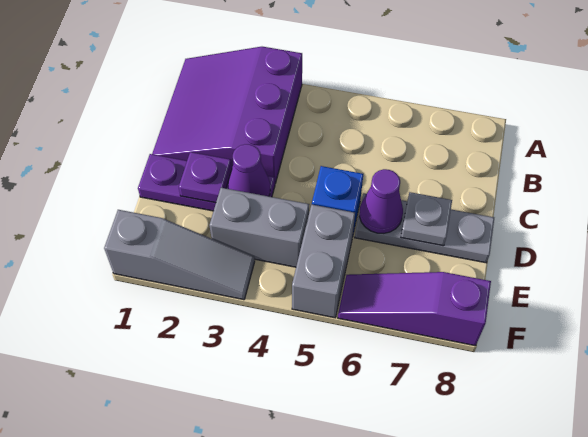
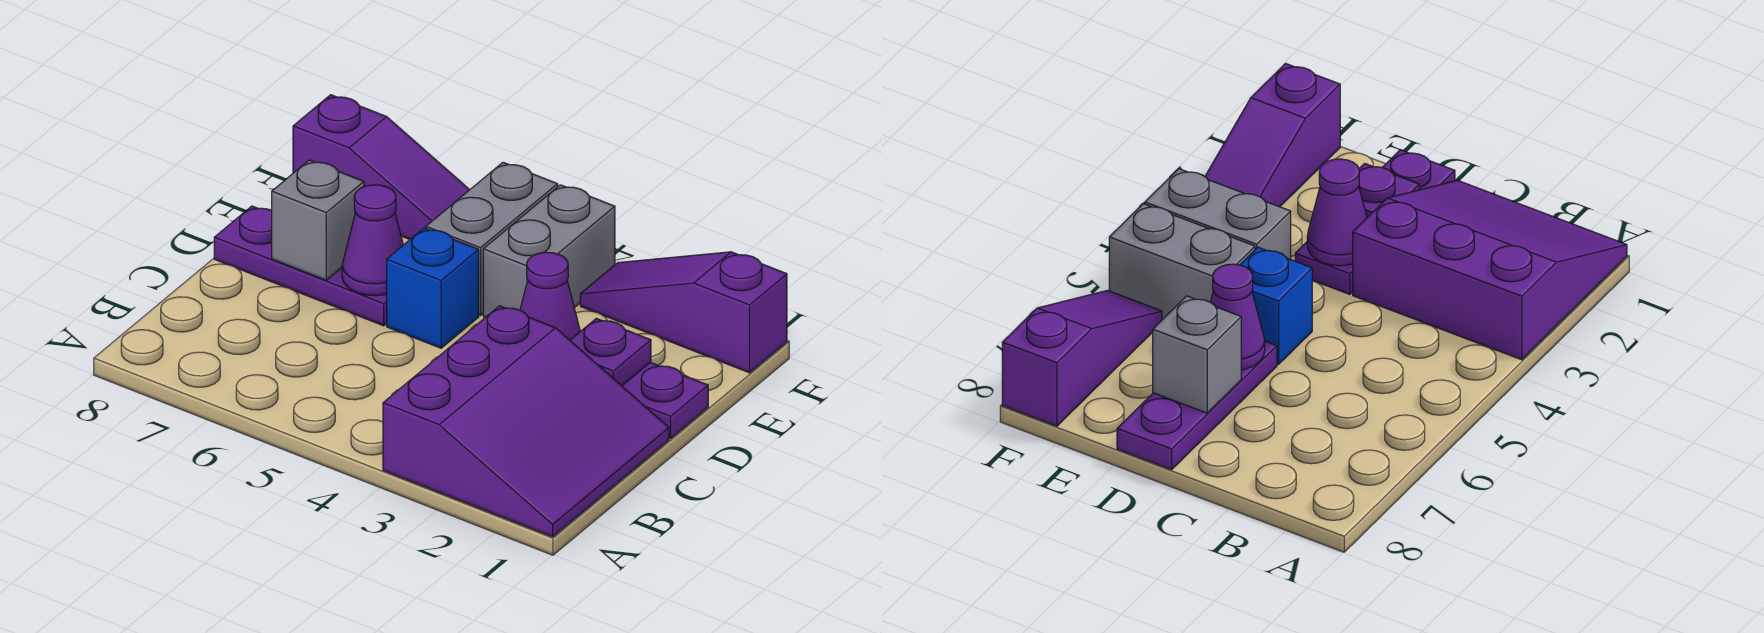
grey 1x3 plate [355,193,494,263] -> purple 1x3 plate [214,206,387,326]
grey 1x1 plate [401,192,452,246] -> grey 1x1 brick [272,160,364,280]
grey 1x2 brick [209,188,309,267] -> grey 1x2 brick turned to [483,185,615,317]
grey 1x3 slope [104,210,255,300] -> purple 1x3 slope [580,252,787,373]

